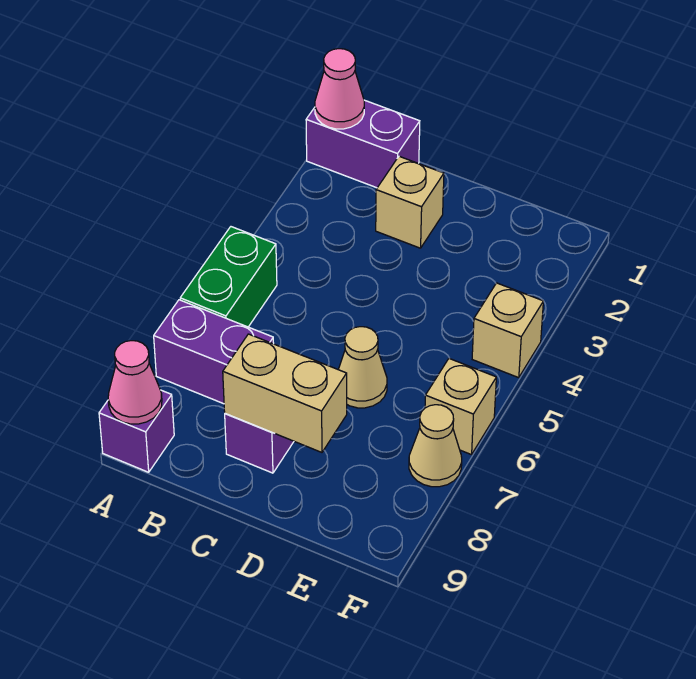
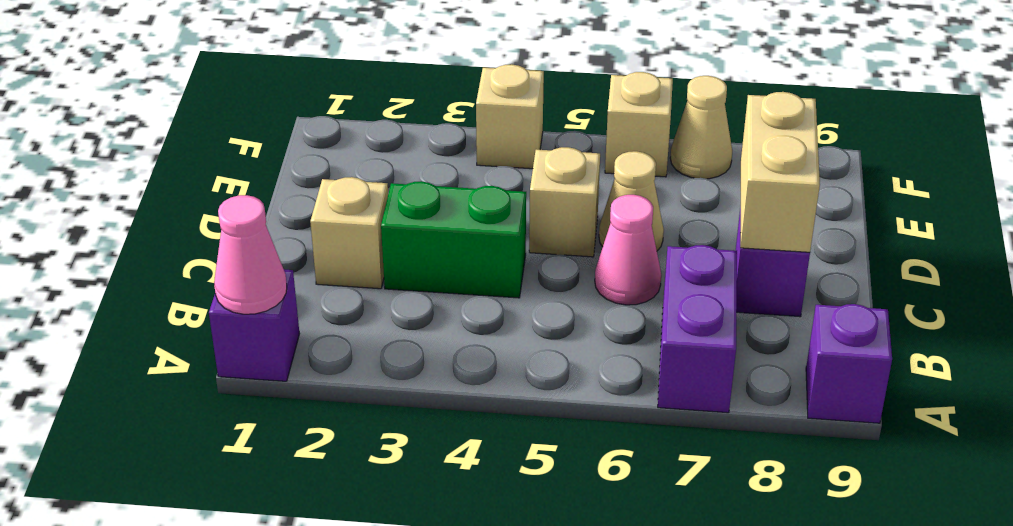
purple 1x2 brick [306,100,420,188] -> purple 1x1 brick [209,270,300,381]
green 1x2 brick [180,227,277,327] -> green 1x2 brick moved to [381,181,526,298]
pink 1x1 cone [108,341,162,424] -> pink 1x1 cone moved to [595,195,661,305]
none -> tan 1x1 brick [529,147,600,257]

